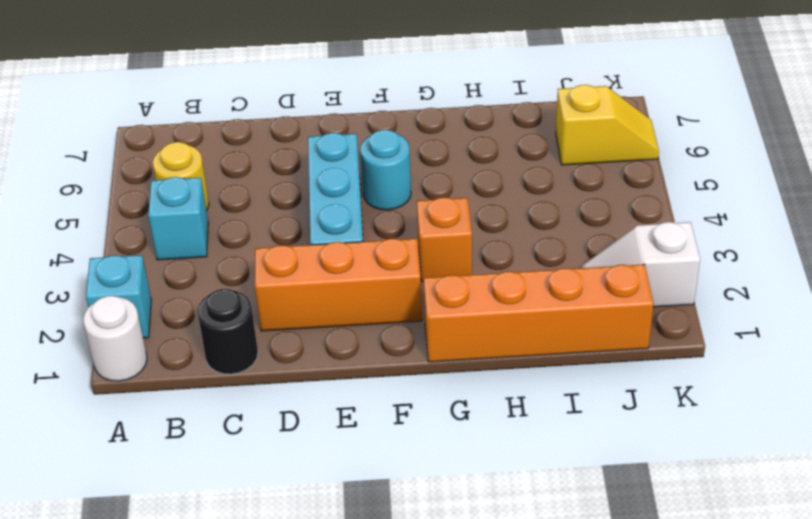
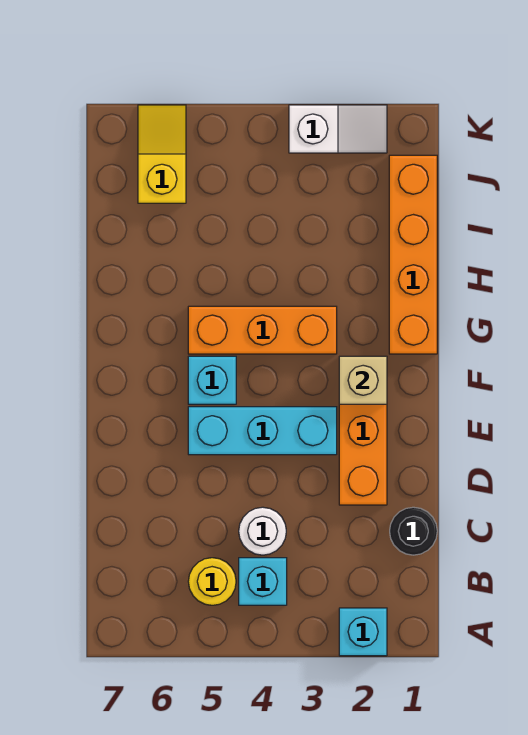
white 1x1 round brick [83,296,147,381] -> white 1x1 round brick moved to [239,507,286,555]
none -> tan 1x1 brick [339,356,387,404]
cyan 1x1 round brick [360,130,411,210] -> cyan 1x1 brick [188,356,236,404]
orange 1x1 brick [417,197,472,282] -> orange 1x3 brick [188,306,337,354]
white 1x2 slope [582,222,700,307] -> white 1x2 slope turned to [289,105,387,153]

